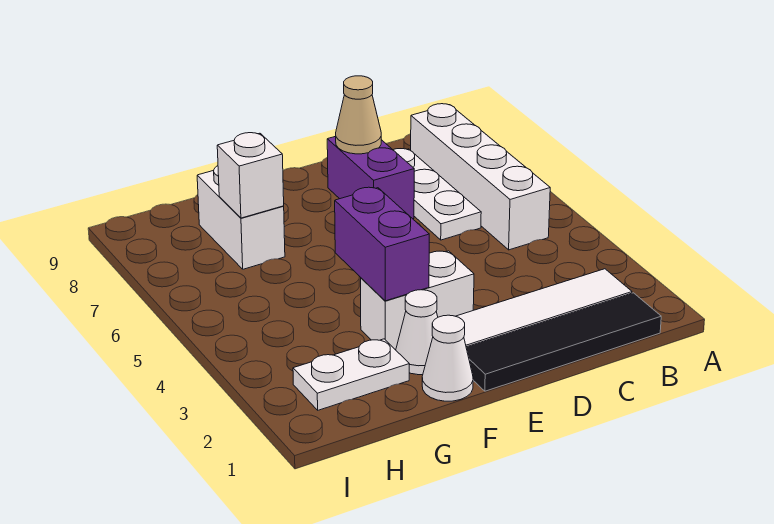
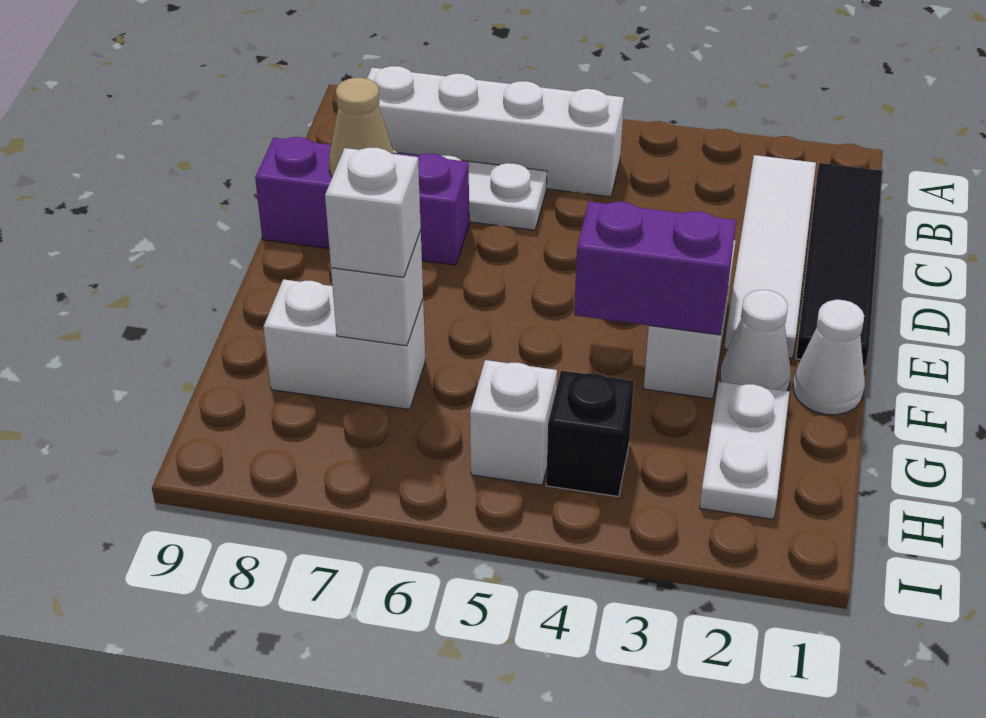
purple 1x2 brick [327,136,414,219] -> purple 1x3 brick [255,137,469,265]
none -> white 1x1 brick [325,148,421,277]
none -> black 1x1 brick [546,371,634,496]
none -> white 1x1 brick [470,360,557,485]

